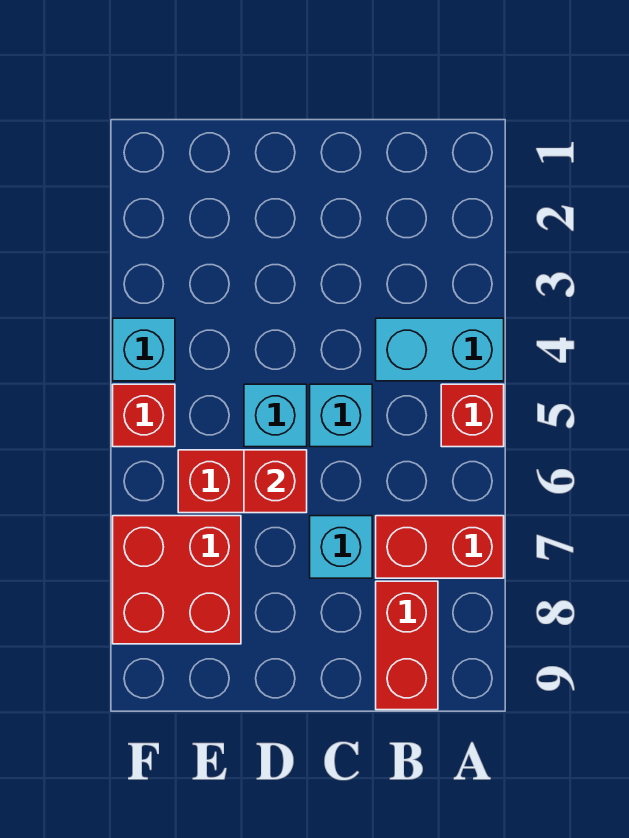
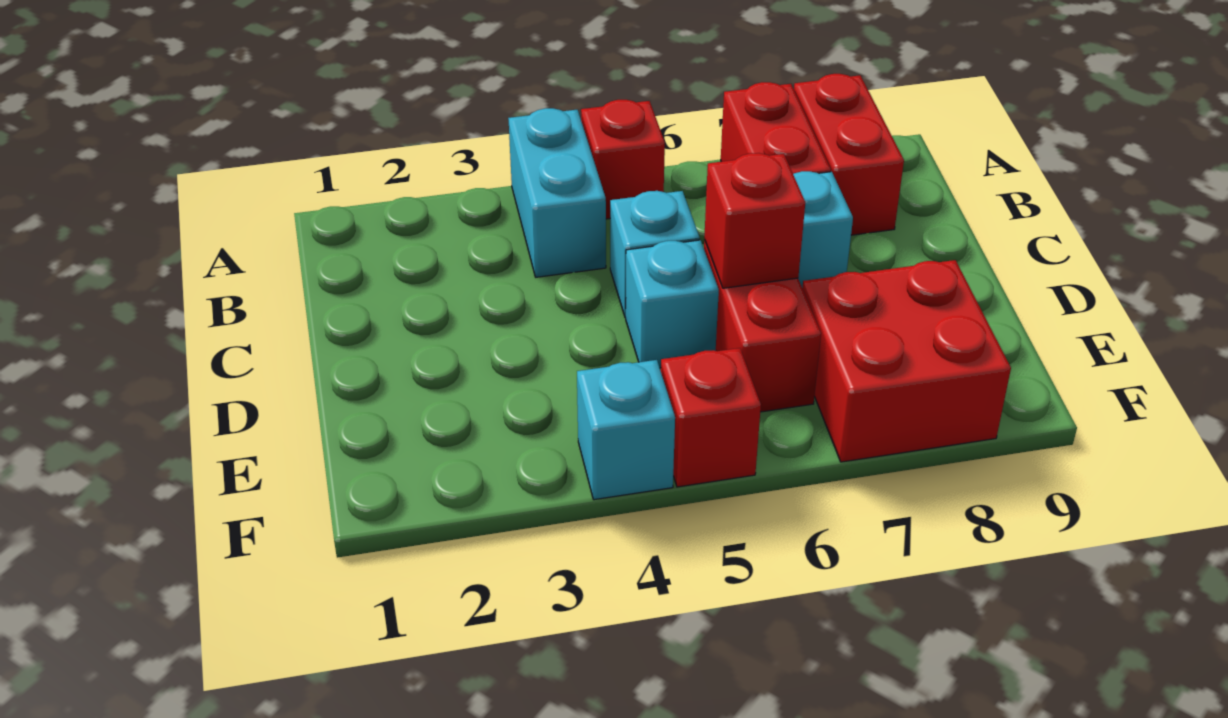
red 1x2 brick [376,581,438,710] -> red 1x2 brick turned to [794,74,904,235]

